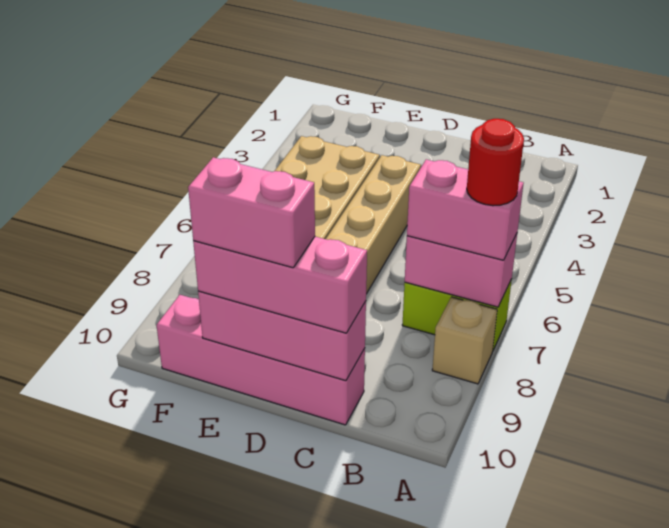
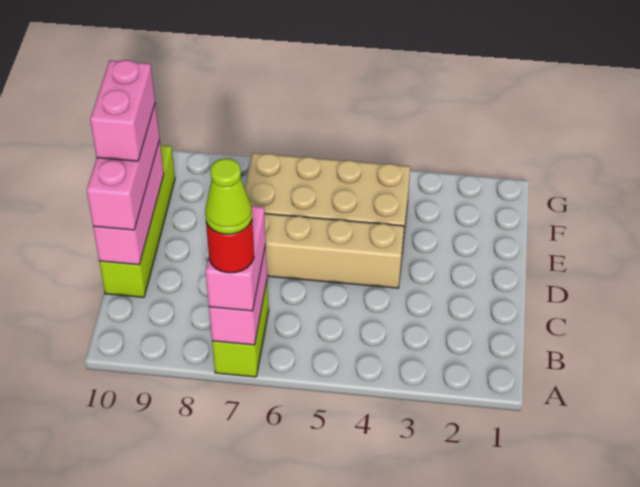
none -> lime 1x1 cone [205,158,252,234]
tan 1x1 brick [432,297,497,384] -> none
pink 1x4 brick [156,295,365,425] -> lime 1x4 brick [99,145,175,297]

